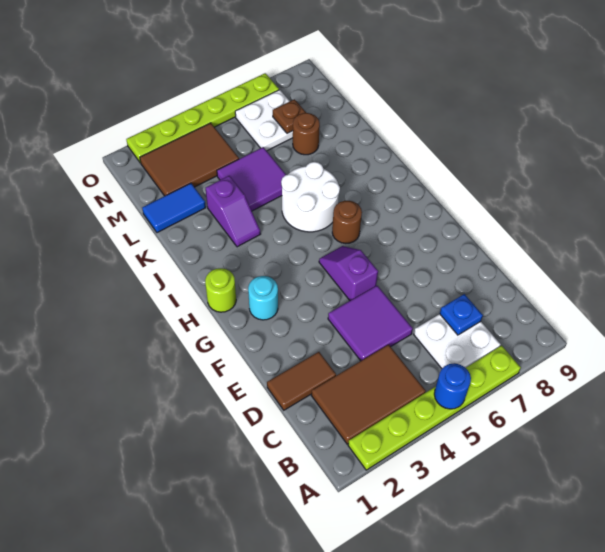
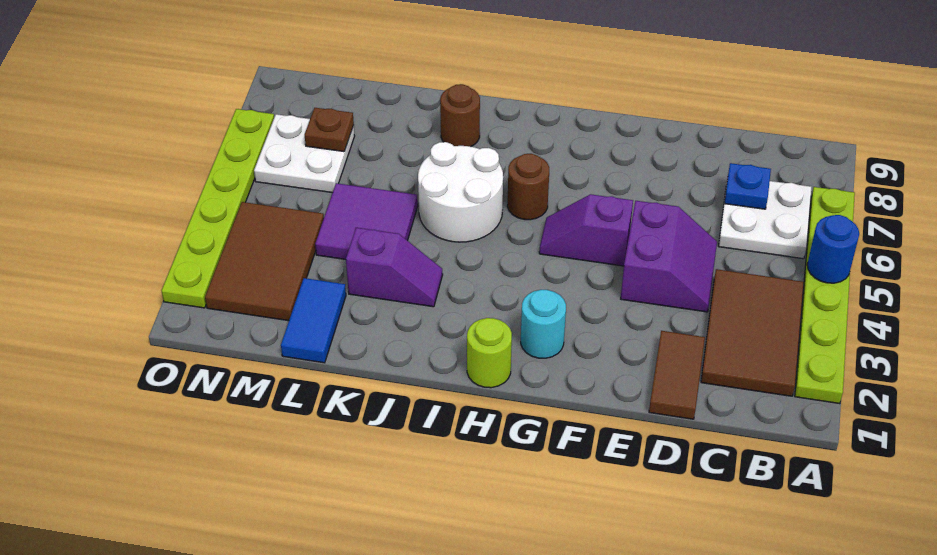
purple 2x2 tile [328,286,413,361] -> purple 2x2 slope [621,201,717,312]
brown 1x1 round brick [293,113,320,155] -> brown 1x1 round brick moved to [440,84,480,147]

